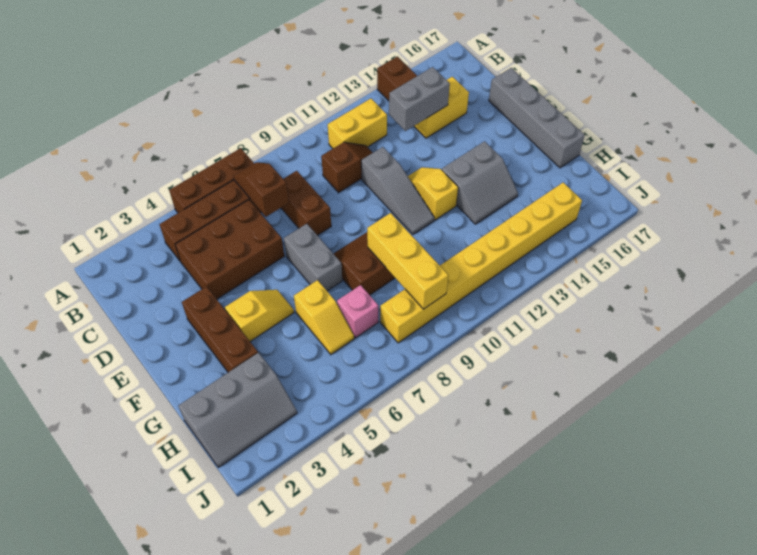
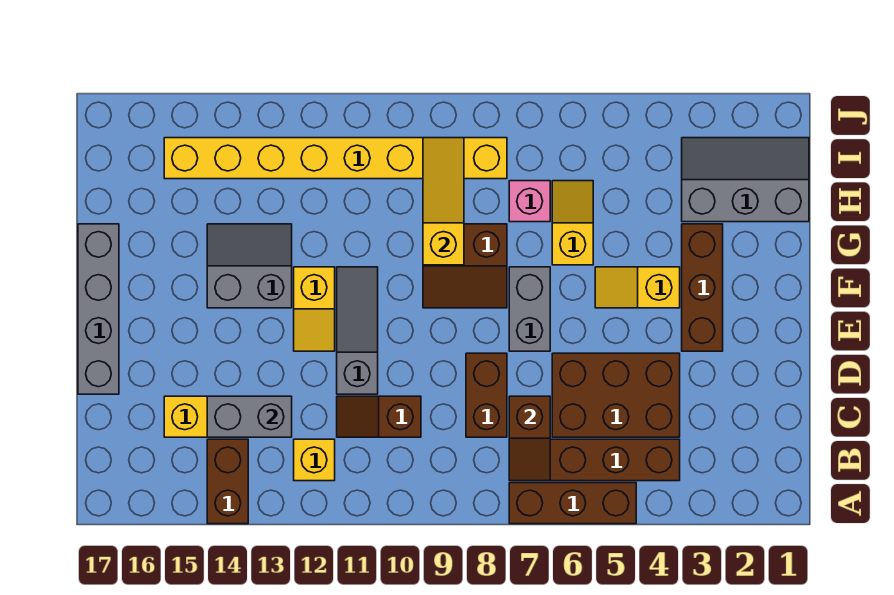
yellow 1x2 brick [328,99,387,148] -> yellow 1x1 brick [294,439,335,481]
yellow 1x3 brick [367,213,448,309] -> yellow 1x3 slope [423,138,464,265]

